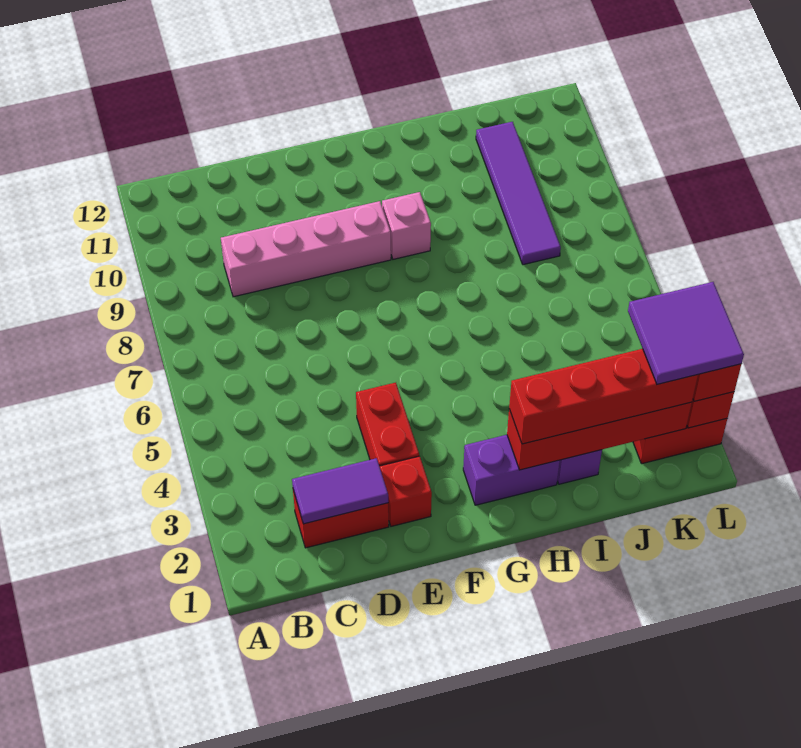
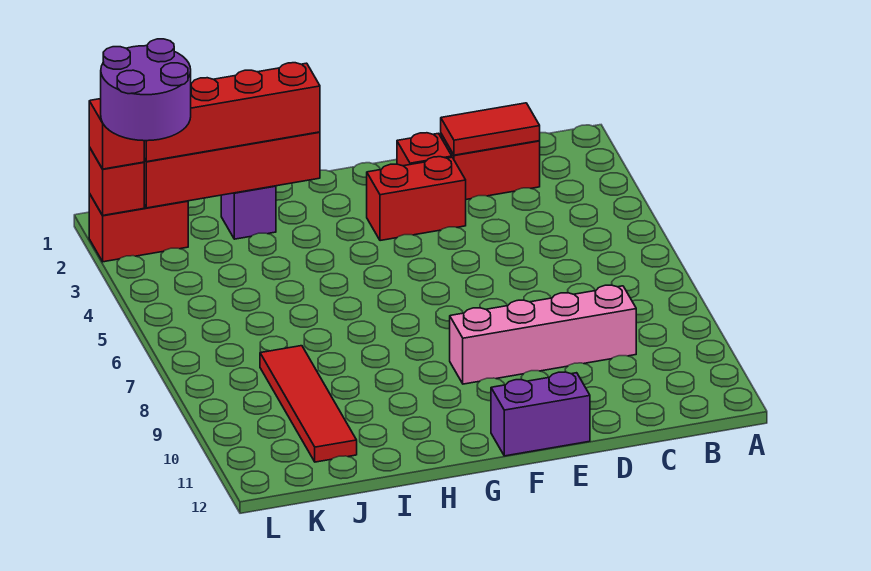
purple 1x2 tile [292,458,388,524] -> red 1x2 tile [441,103,540,155]
red 1x2 brick [356,383,419,466] -> red 1x2 brick turned to [367,157,466,241]
purple 1x2 brick [463,435,560,505] -> purple 1x2 brick moved to [491,372,590,456]
pink 1x1 brick [382,192,431,259] -> none
purple 1x4 tile [476,122,561,265] -> red 1x4 tile [260,346,357,462]
purple 2x2 tile [628,282,744,384] -> purple 2x2 round brick [101,39,191,141]

